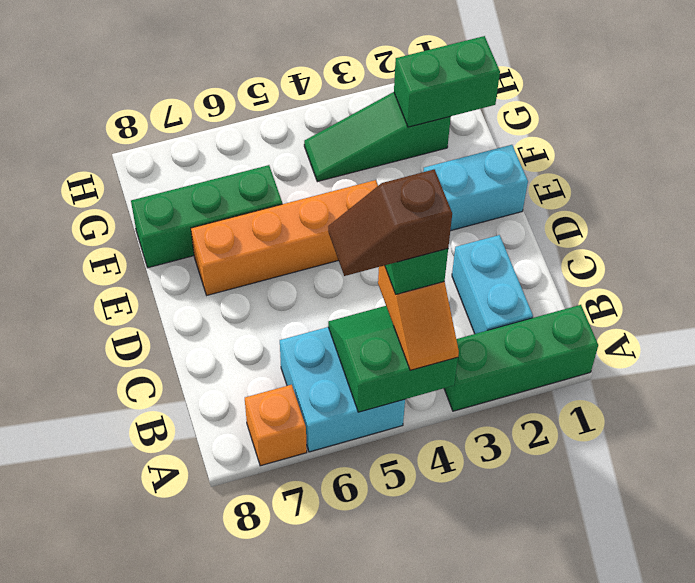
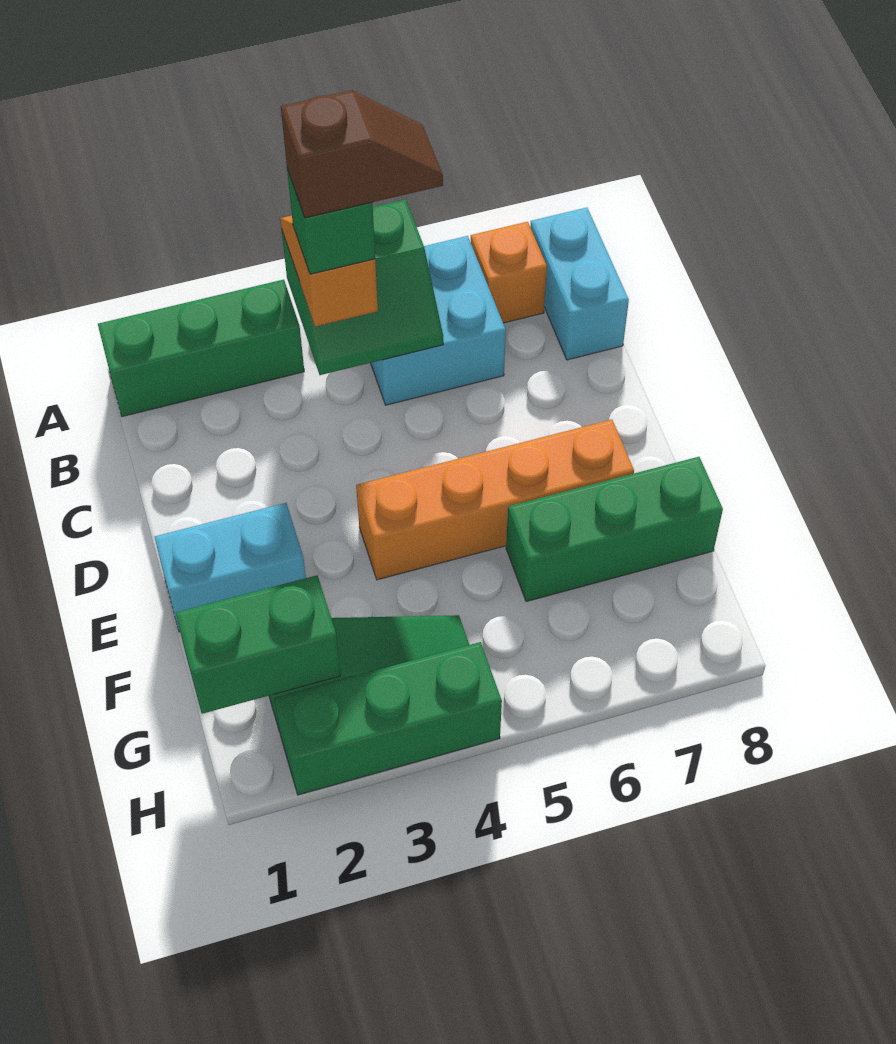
cyan 1x2 brick [452,235,533,334] -> cyan 1x2 brick moved to [530,208,629,360]
none -> green 1x3 brick [274,642,502,795]

